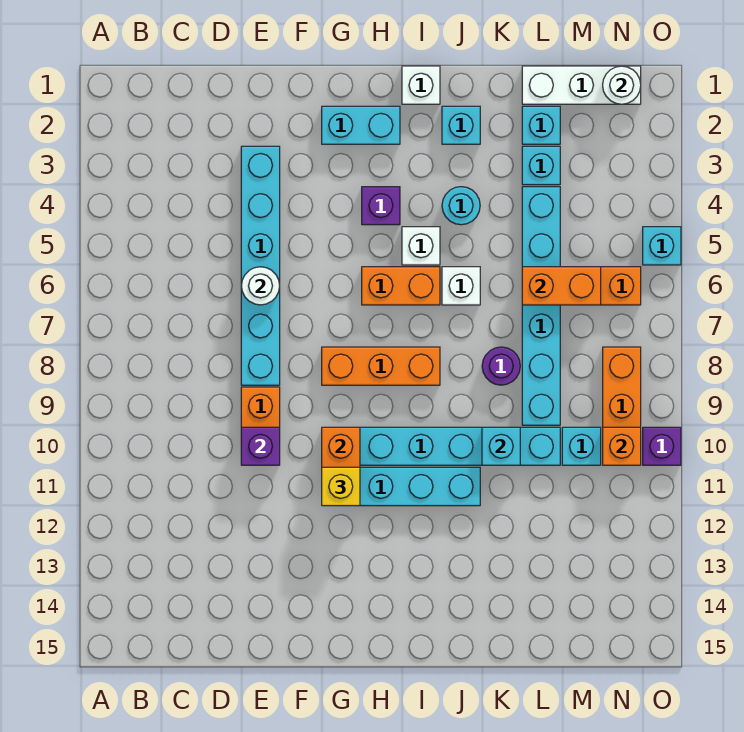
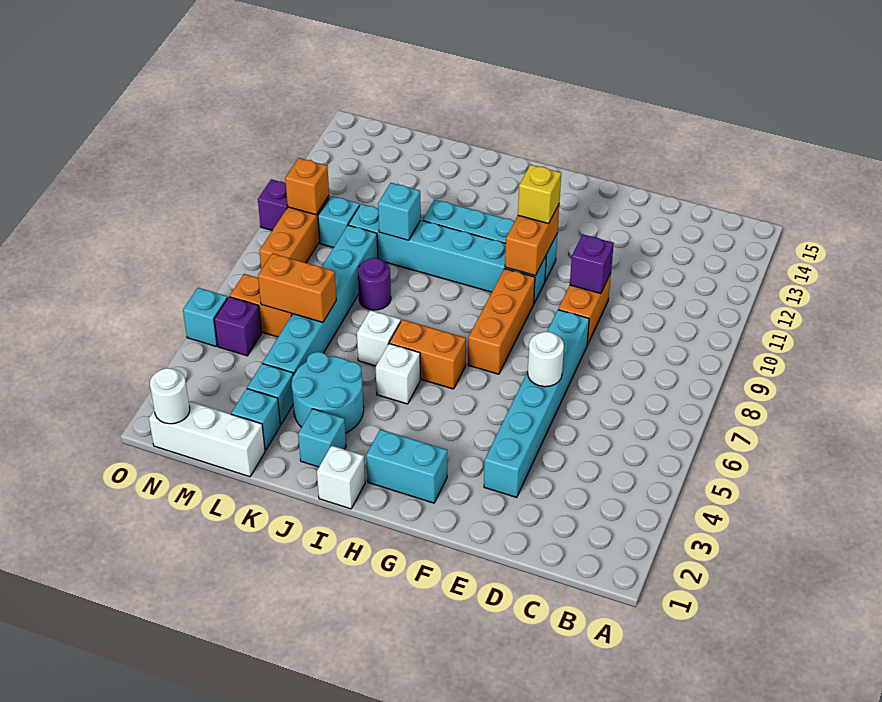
orange 1x3 brick [322,347,440,385] -> orange 1x3 brick turned to [468,269,535,374]
purple 1x1 brick [362,187,400,225] -> purple 1x1 brick moved to [214,297,262,356]
cyan 1x1 round brick [442,187,480,225] -> cyan 2x2 round brick [292,352,364,433]

